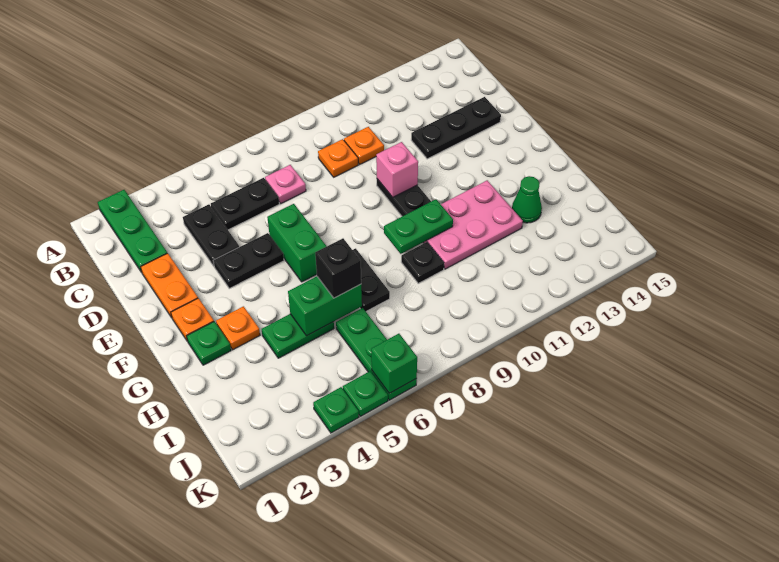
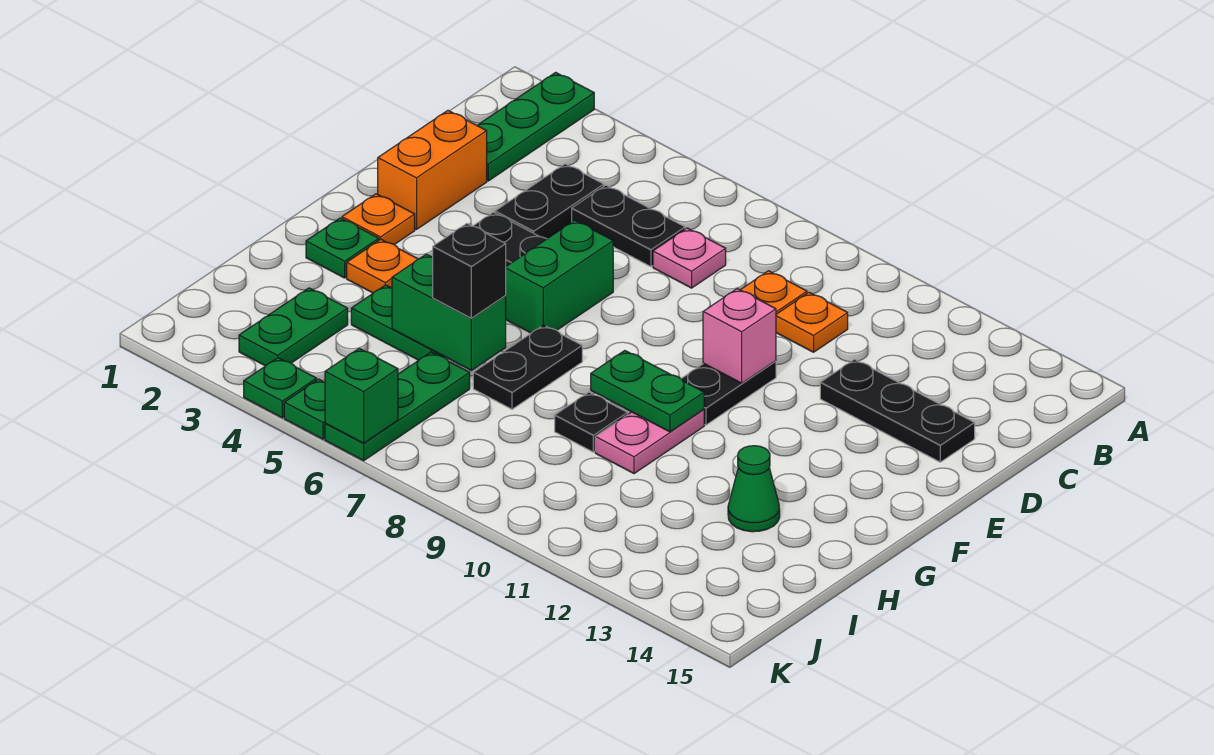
orange 1x2 plate [141,253,198,318] -> orange 1x2 brick [378,111,487,230]
pink 2x3 plate [423,180,523,269] -> pink 1x2 plate [595,409,704,474]
none -> green 1x2 plate [239,288,348,366]

